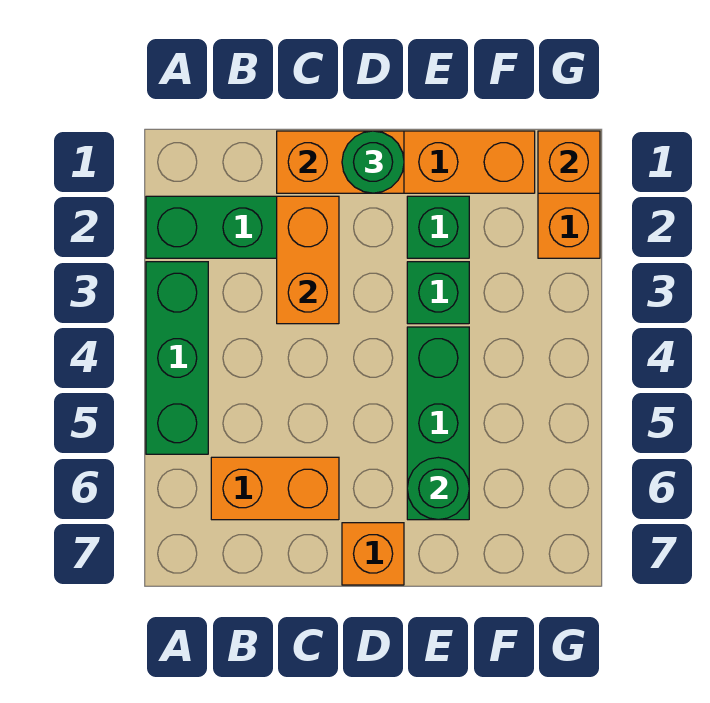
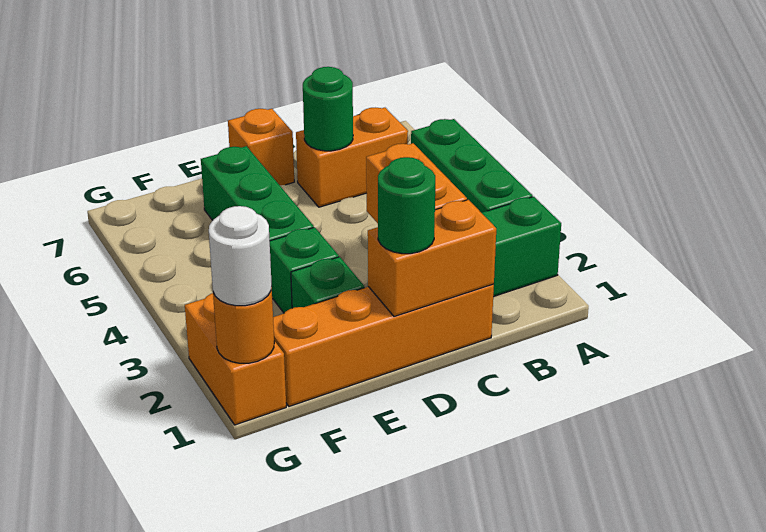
green 1x1 round brick [407,457,469,520] -> green 1x1 round brick moved to [303,67,353,151]
orange 1x1 brick [538,131,600,193] -> orange 1x1 round brick [213,288,274,363]
none -> white 1x1 round brick [209,206,272,306]

